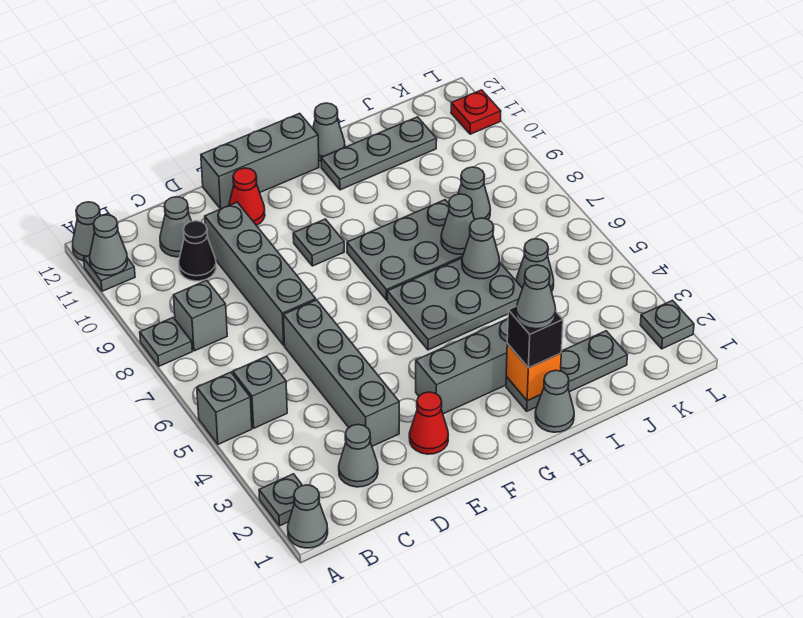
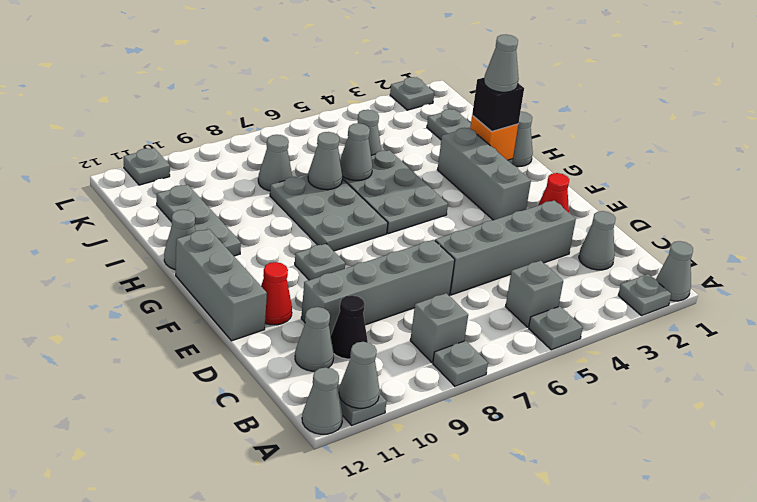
grey 1x1 brick [197,372,252,444] -> grey 1x1 plate [529,306,583,350]
red 1x1 plate [451,90,501,134] -> grey 1x1 plate [124,148,170,185]

